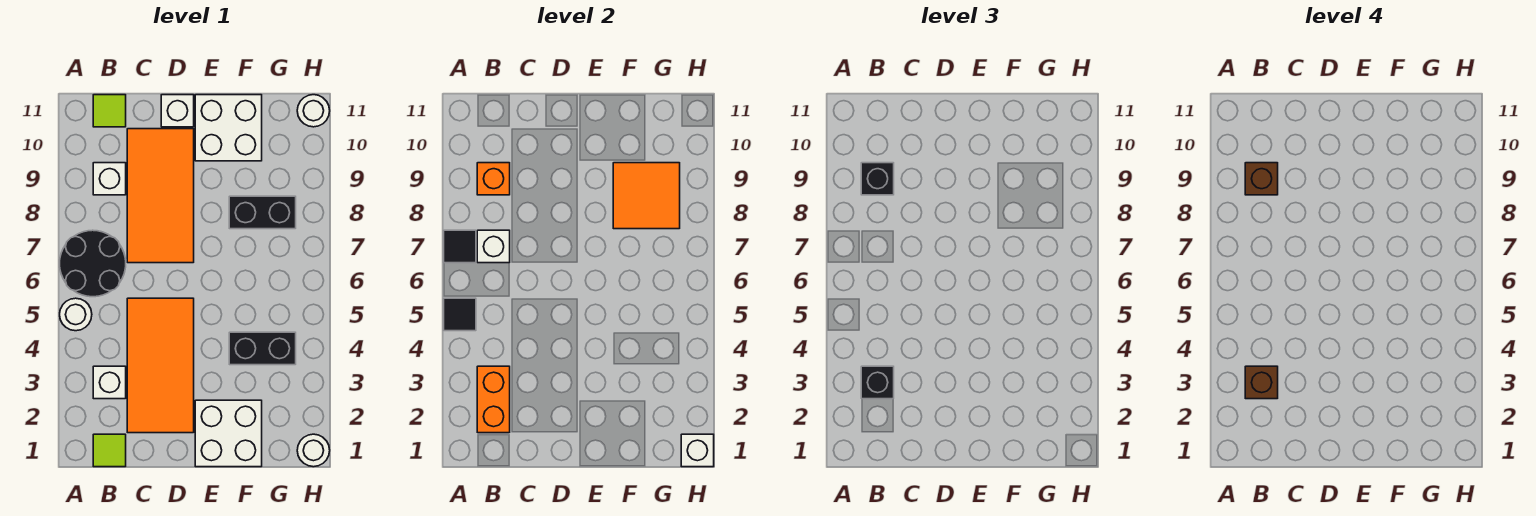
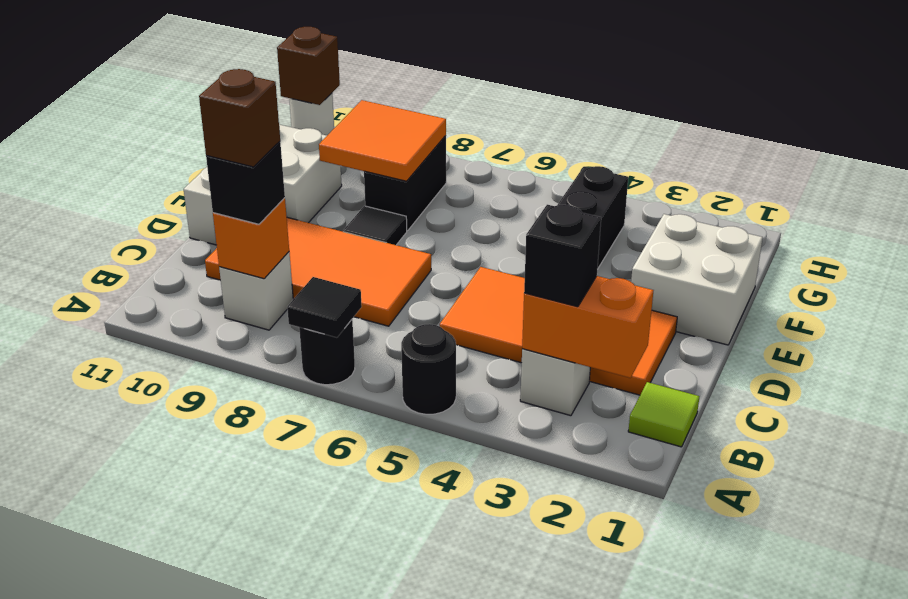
white 1x1 round brick [60,298,92,331] -> black 1x1 round brick [401,324,456,414]
black 1x1 tile [444,298,476,331] -> black 1x1 tile moved to [343,206,407,245]
black 2x2 round brick [60,230,126,297] -> black 1x1 round brick [299,320,355,385]
brown 1x1 brick [1245,366,1278,399] -> brown 1x1 brick moved to [277,27,340,105]
white 1x1 brick [477,230,510,263] -> none
lime 1x1 tile [93,95,126,127] -> none
white 1x1 round brick [297,434,330,467] -> none
white 1x1 brick [681,434,714,467] -> none

